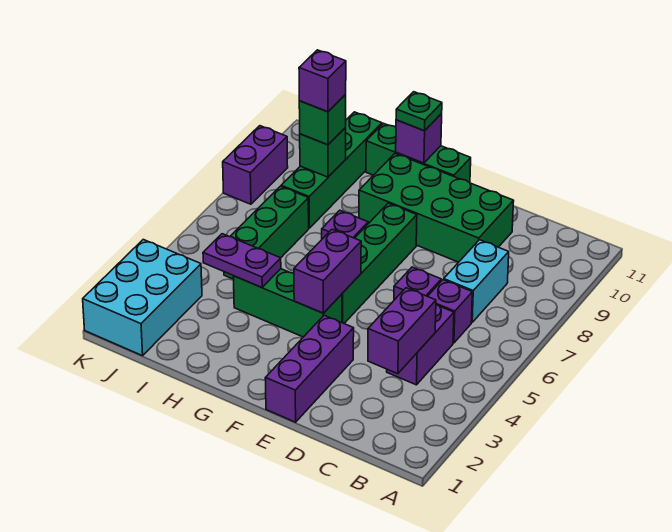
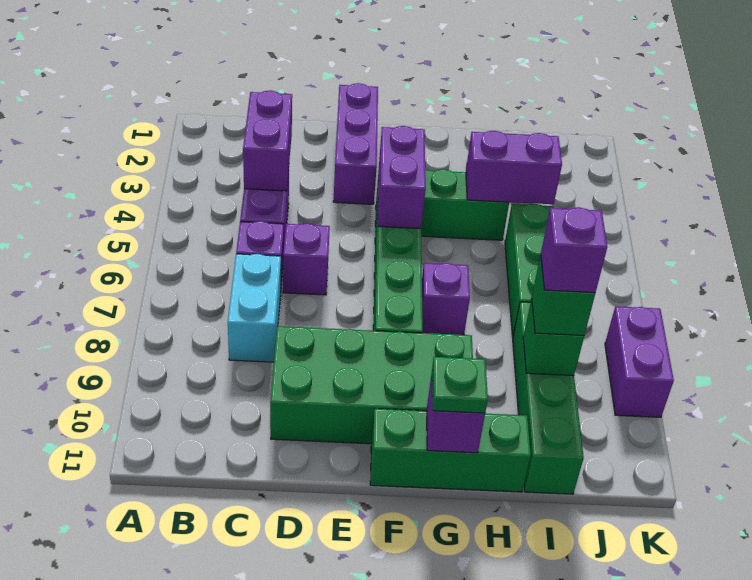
purple 1x2 plate [203,234,281,287] -> purple 1x2 brick [466,131,562,204]
cyan 2x3 brick [83,240,202,356] -> none

